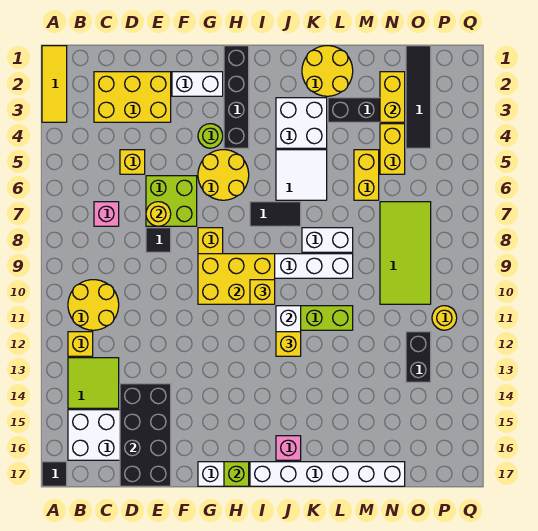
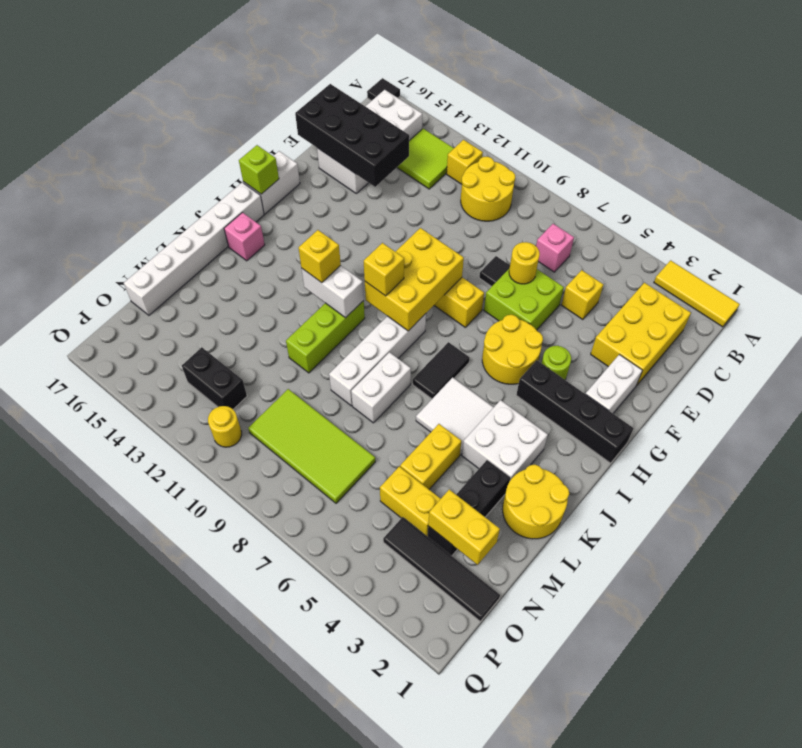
yellow 1x2 brick [354,150,379,200] -> yellow 1x2 brick turned to [400,424,461,489]

